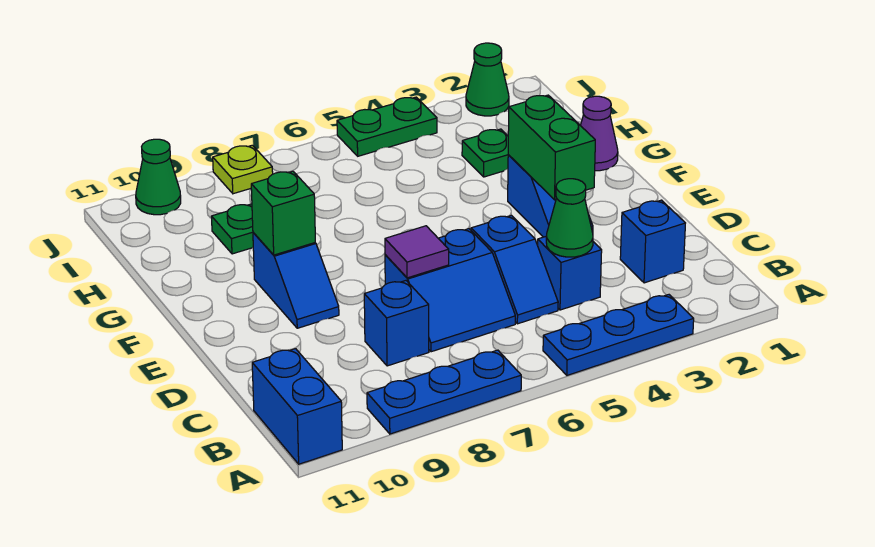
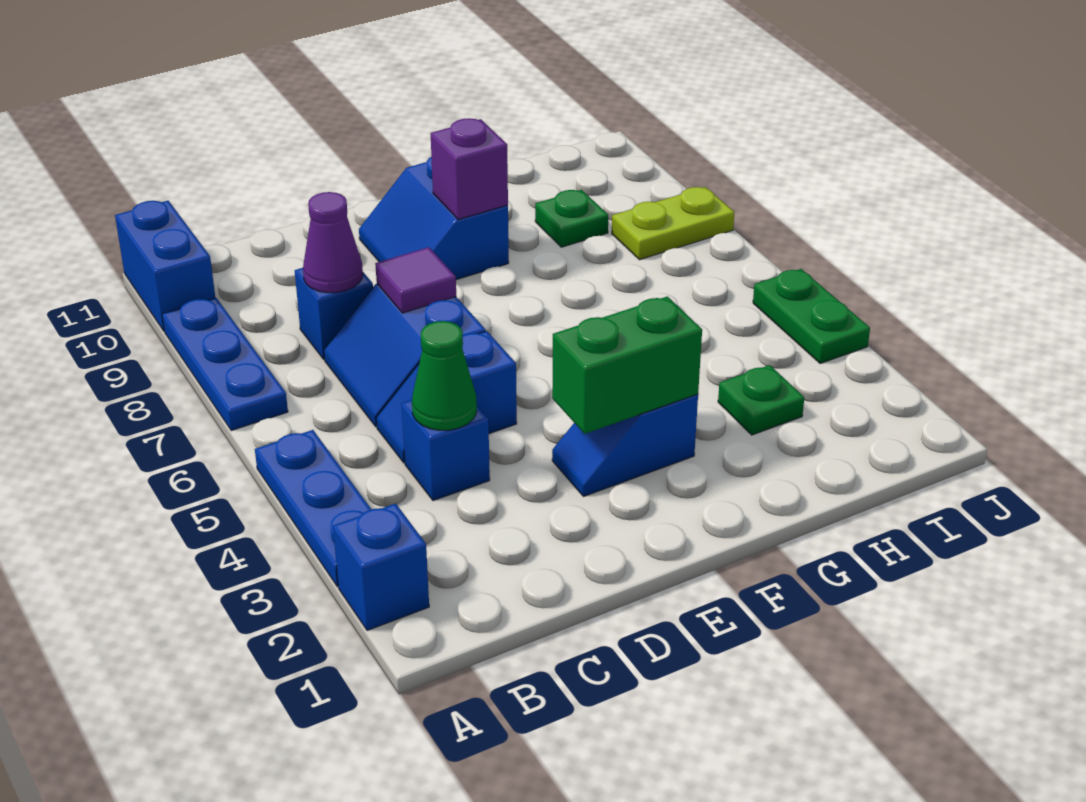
blue 1x2 brick [252,349,342,464] -> blue 1x2 brick turned to [115,201,215,331]
blue 1x1 brick [620,200,685,283] -> blue 1x1 brick moved to [333,504,429,631]
blue 1x2 slope [253,233,339,328] -> blue 2x2 slope [359,157,509,280]
green 1x1 brick [251,171,315,255] -> purple 1x1 brick [431,118,508,220]
purple 1x1 cone [580,96,618,171] -> purple 1x1 cone moved to [303,192,363,293]
green 1x1 cone [466,43,509,116] -> none
lime 1x1 plate [213,145,273,194] -> lime 1x2 plate [612,187,734,260]
green 1x1 cone [136,139,181,215] -> none

